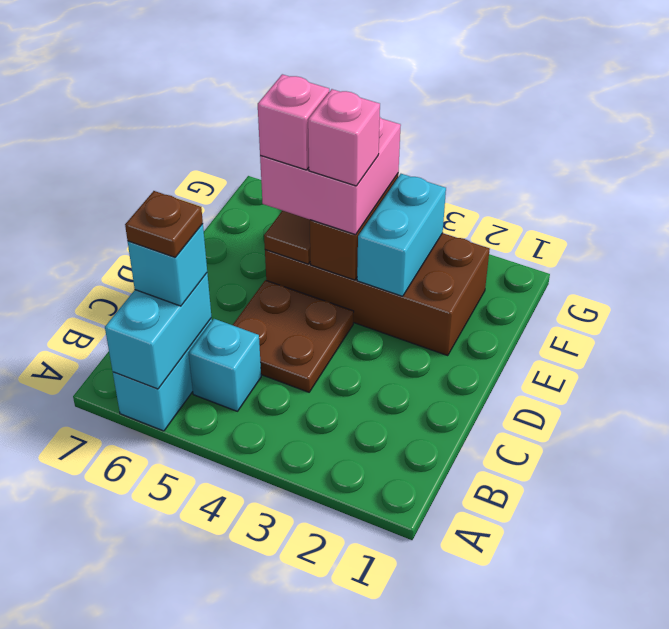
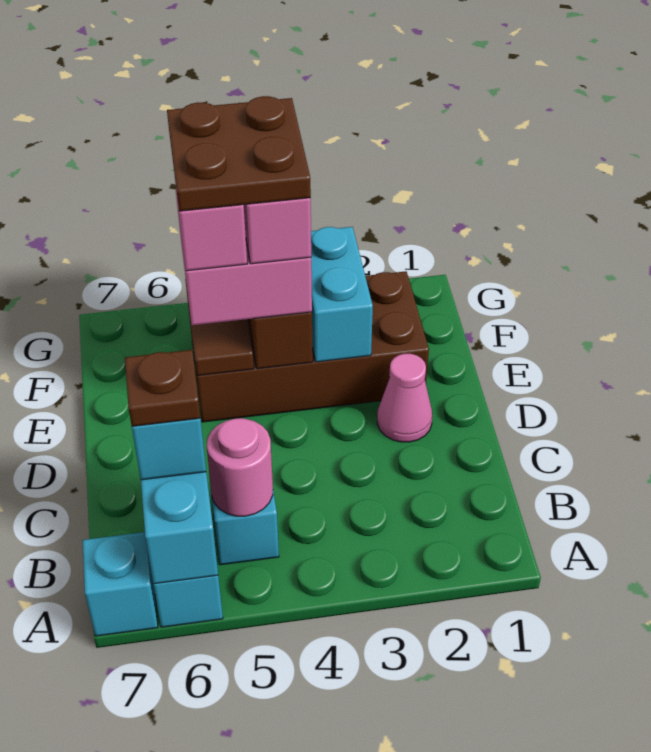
none -> cyan 1x1 brick [83,532,158,636]
none -> pink 1x1 round brick [207,418,273,516]
brown 2x2 plate [233,280,354,392] -> brown 2x2 plate moved to [167,96,311,211]
none -> pink 1x1 cone [377,354,432,442]

